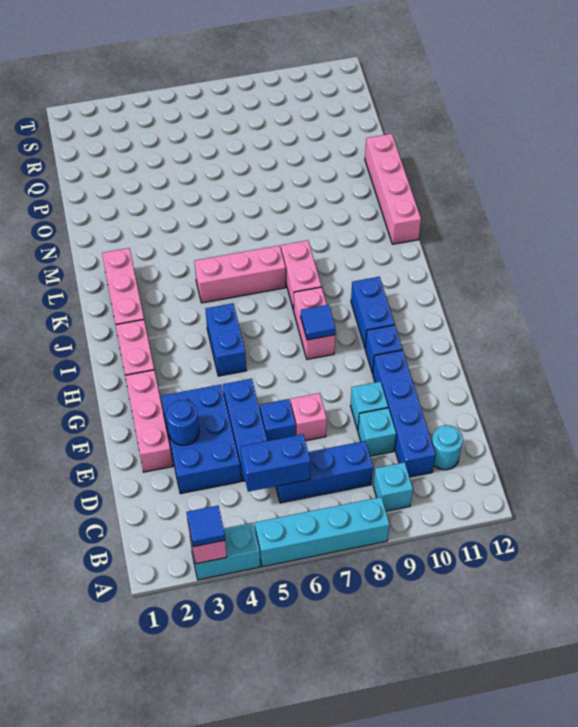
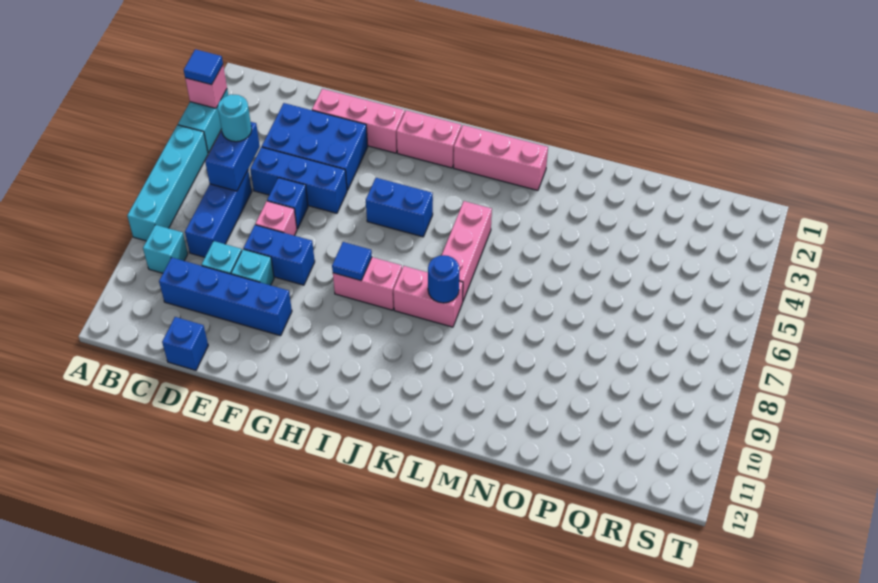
cyan 1x1 round brick [432,425,463,470] -> cyan 1x1 round brick moved to [217,94,252,142]
blue 1x1 round brick [166,400,199,445] -> blue 1x1 round brick moved to [428,255,459,303]
blue 1x1 brick [365,325,402,373] -> blue 1x1 brick moved to [162,317,208,370]
blue 1x2 brick [351,277,395,347] -> blue 1x2 brick moved to [243,225,315,285]
pink 1x4 brick [365,134,421,244] -> none

